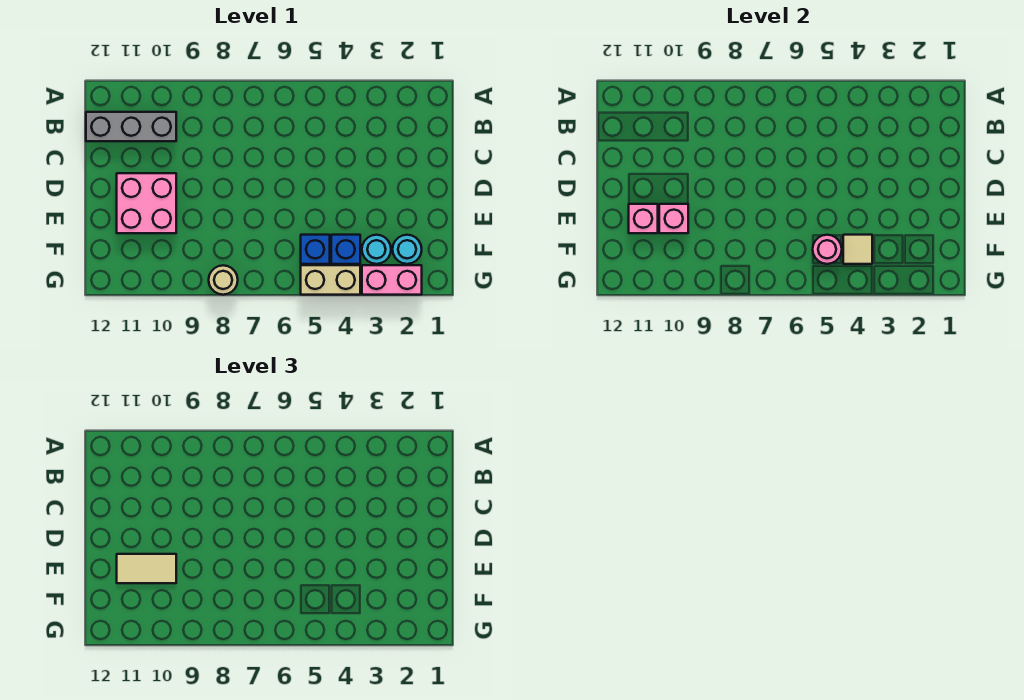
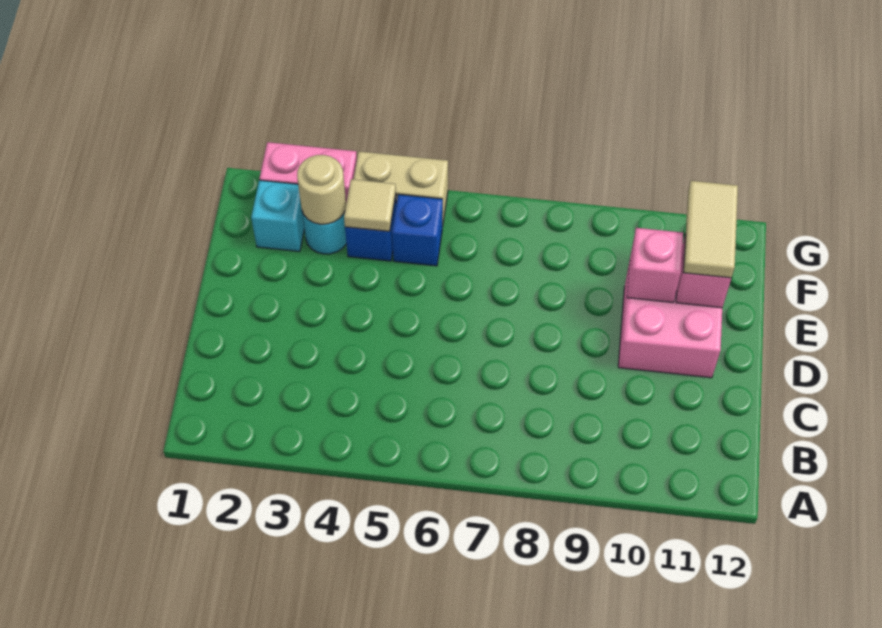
grey 1x3 brick [86,112,176,141] -> none
tan 1x2 tile [117,554,176,583] -> tan 1x2 tile turned to [683,181,738,278]
cyan 1x1 round brick [393,235,422,264] -> cyan 1x1 brick [251,180,304,252]
pink 1x1 round brick [813,235,842,264] -> none
tan 1x1 round brick [209,265,238,295] -> tan 1x1 round brick moved to [297,155,346,224]

